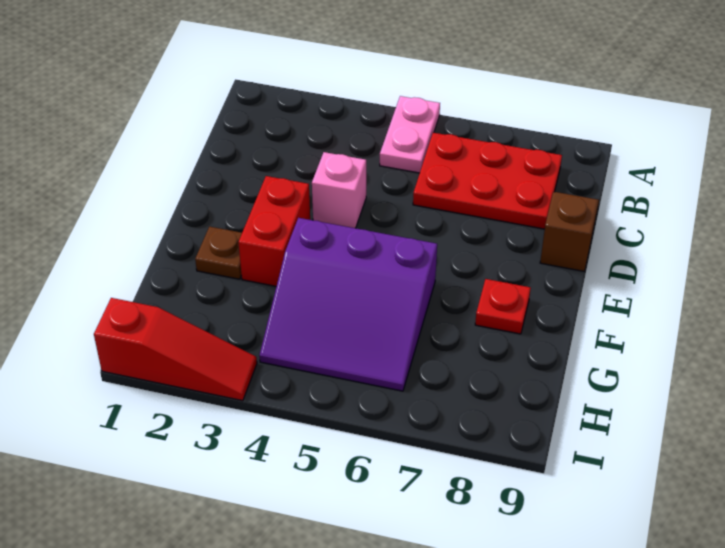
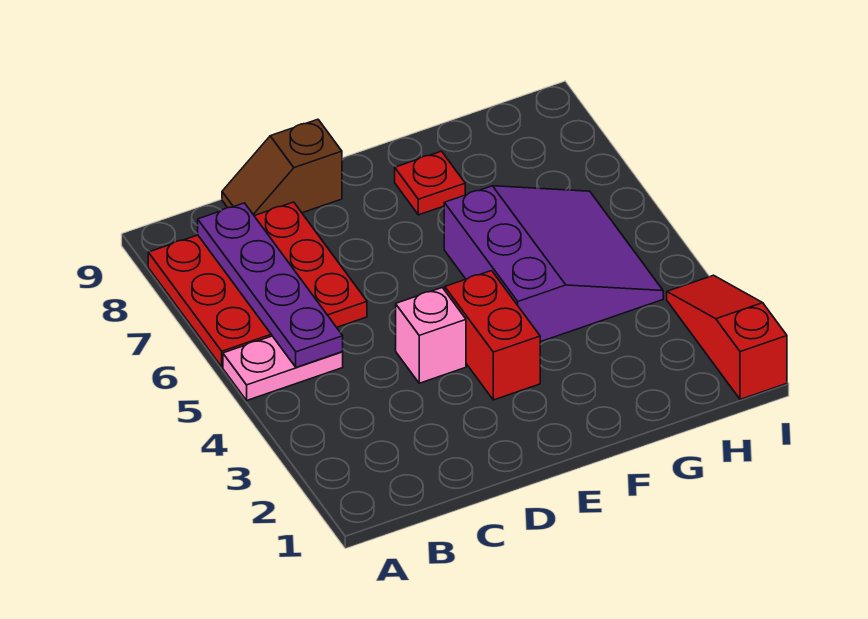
none -> purple 1x4 plate [198,203,343,367]
red 2x3 plate [413,133,562,229] -> red 3x3 plate [148,202,367,367]
red 1x2 brick [238,176,310,286] -> red 1x2 brick turned to [445,271,540,400]
brown 1x1 plate [195,227,242,279] -> none

